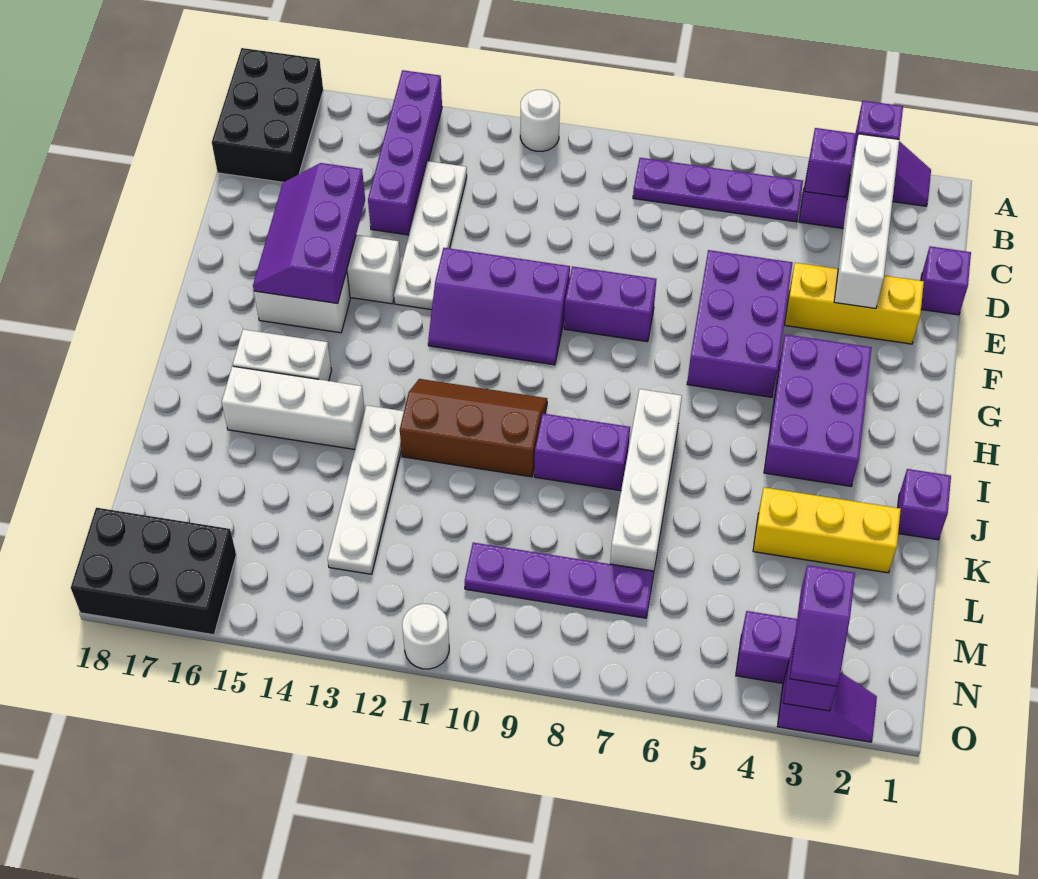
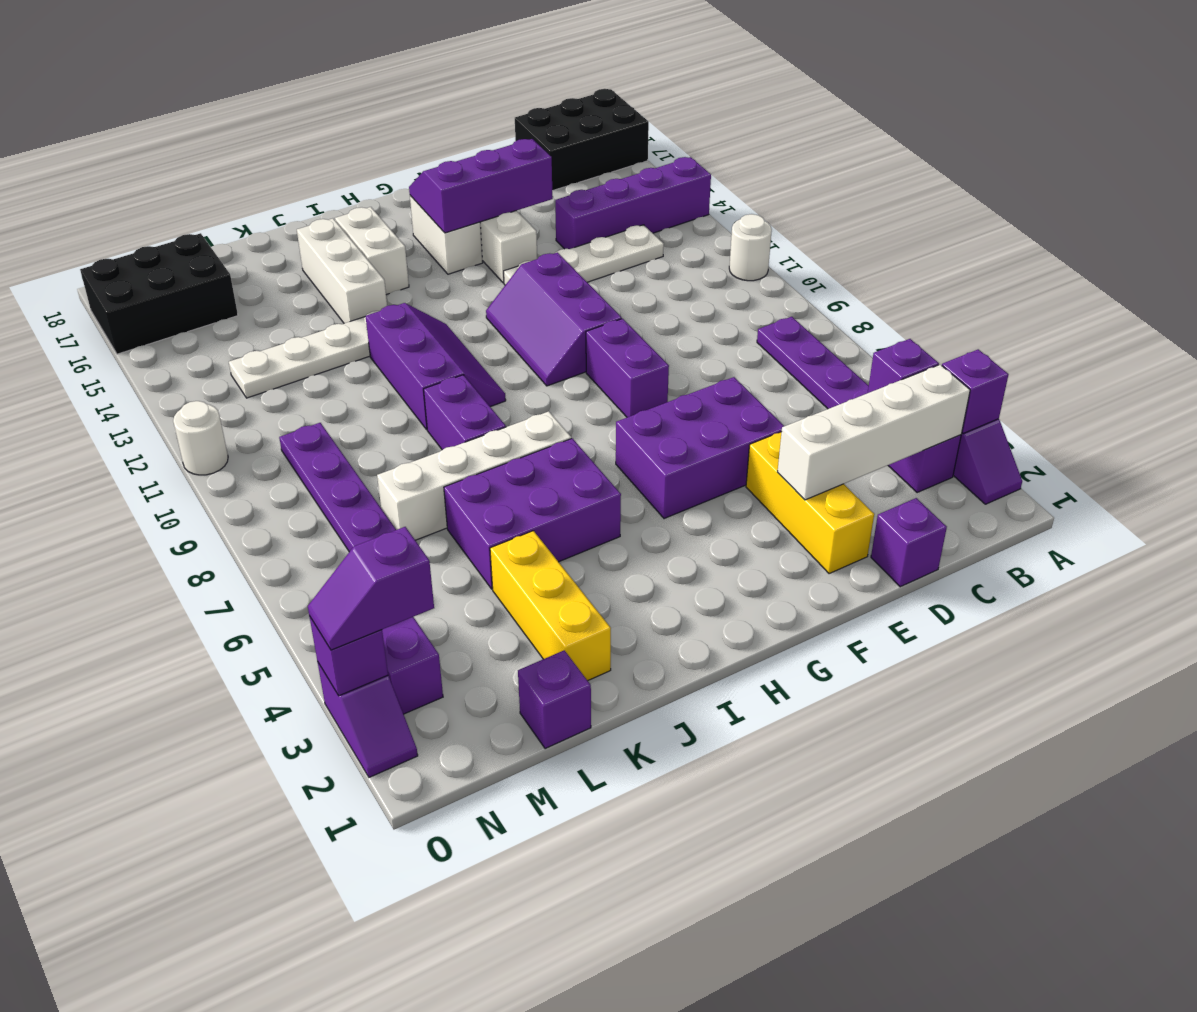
purple 2x3 brick [764,334,872,486] -> purple 2x3 brick moved to [444,438,621,589]
brown 2x3 slope [400,379,547,477] -> purple 2x3 slope [365,303,506,429]
purple 1x1 brick [898,469,951,540] -> purple 1x1 brick moved to [518,650,591,749]
black 2x3 brick [71,508,236,635] -> black 2x3 brick turned to [80,233,238,354]

